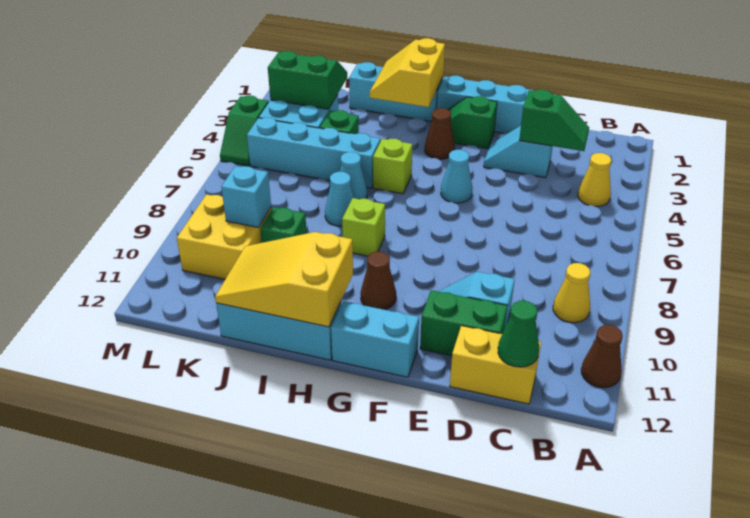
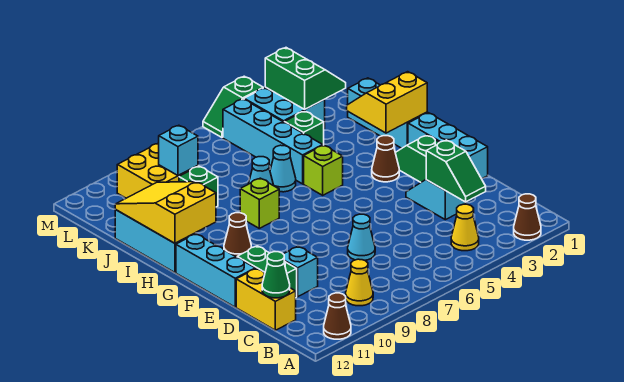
none -> brown 1x1 cone [514,194,541,240]
cyan 1x1 cone [441,150,473,203] -> cyan 1x1 cone moved to [348,214,375,260]
cyan 1x2 brick [331,301,419,377] -> cyan 1x3 brick [176,234,255,307]

